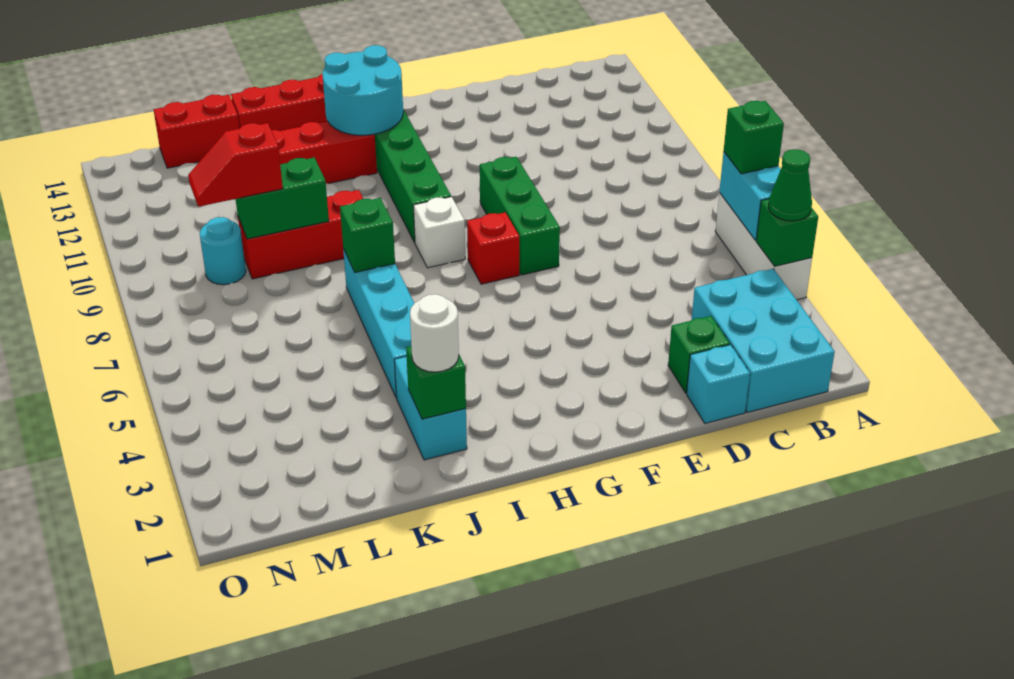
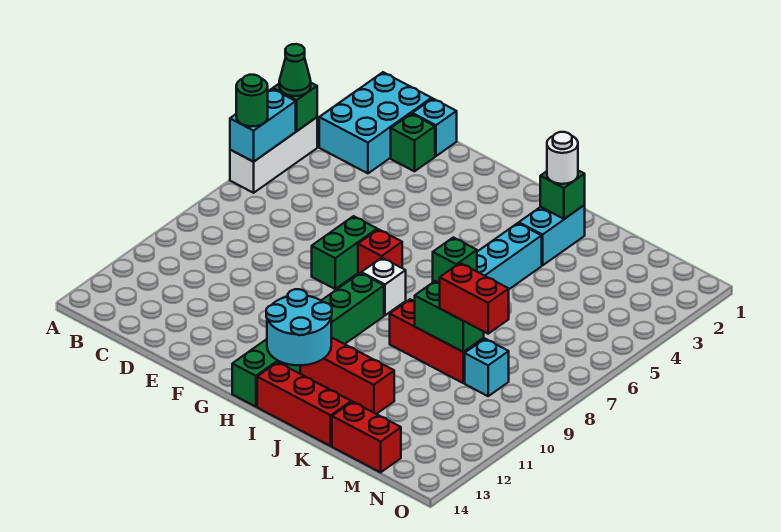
green 1x1 brick [724,101,784,174] -> green 1x1 round brick [236,75,268,127]
green 1x3 brick [480,157,560,275] -> green 1x2 brick [312,216,377,289]
red 1x2 slope [188,123,283,207] -> red 1x2 brick [440,263,509,334]
cyan 1x1 round brick [200,217,246,285] -> cyan 1x1 brick [465,339,509,396]

